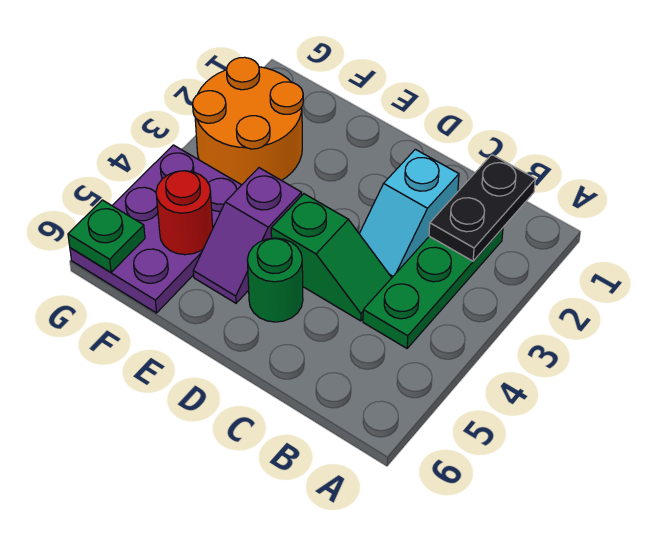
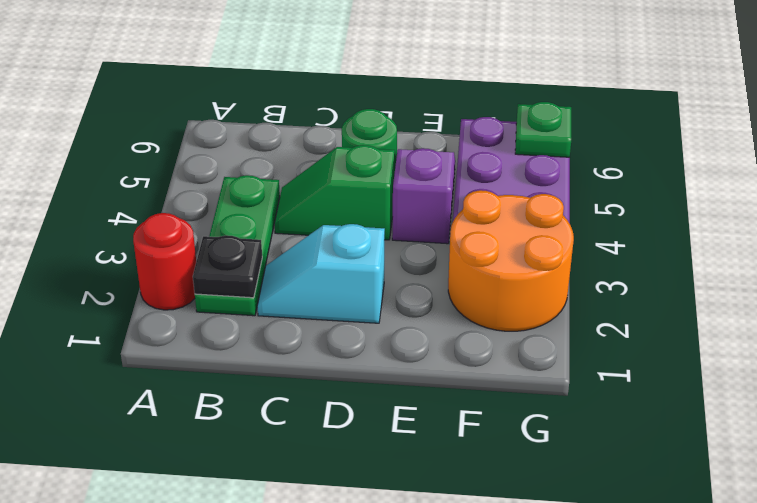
black 1x2 plate [429,155,535,261] -> black 1x1 plate [193,235,262,298]
cyan 1x2 slope [359,149,459,277] -> cyan 1x2 slope turned to [257,224,385,323]
red 1x1 round brick [156,171,213,255] -> red 1x1 round brick moved to [133,213,196,310]

